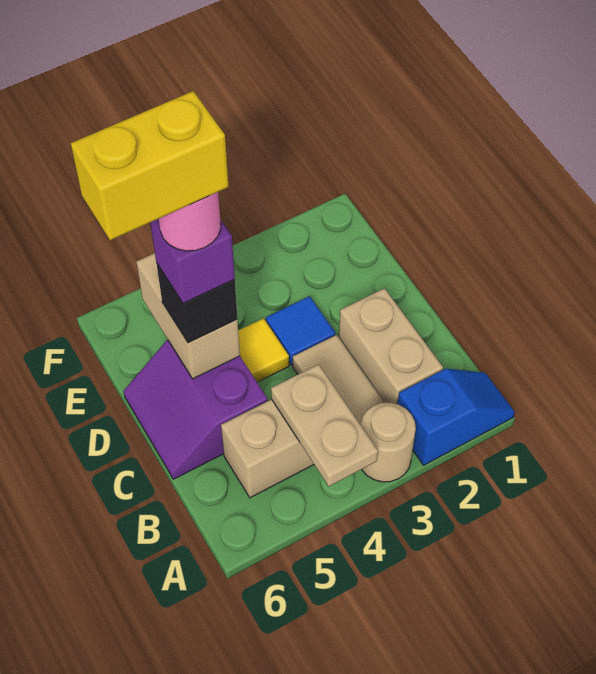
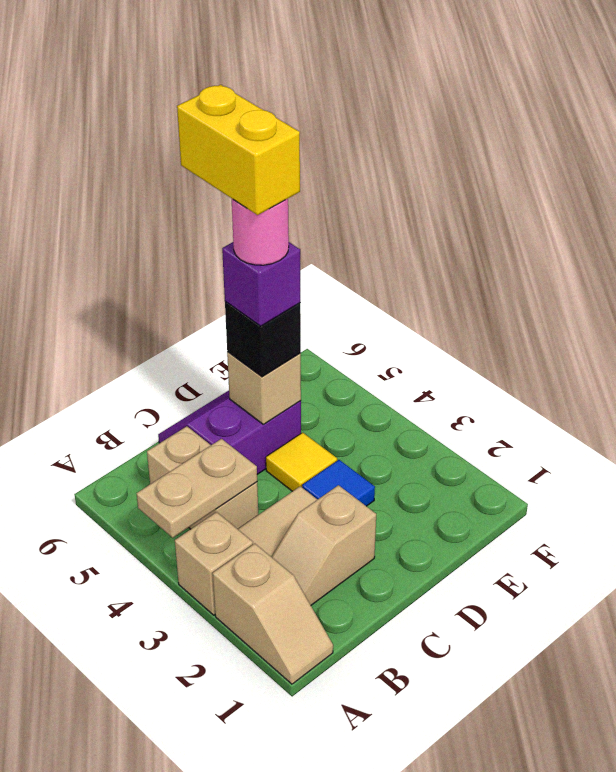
blue 1x2 slope [398,369,515,465] -> tan 1x2 slope [213,544,333,684]
tan 1x1 round brick [361,403,416,482] -> tan 1x1 brick [175,512,253,615]
tan 1x2 brick [339,288,443,404] -> tan 1x2 slope [272,485,376,605]
tan 1x2 brick [136,253,240,379] -> tan 1x1 brick [227,352,301,424]

